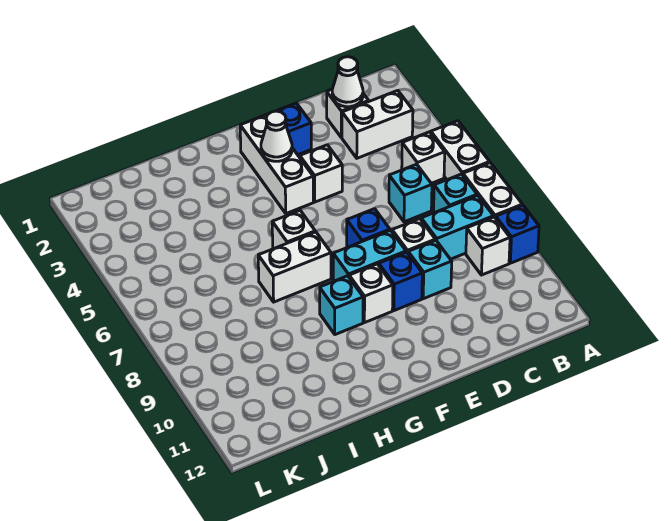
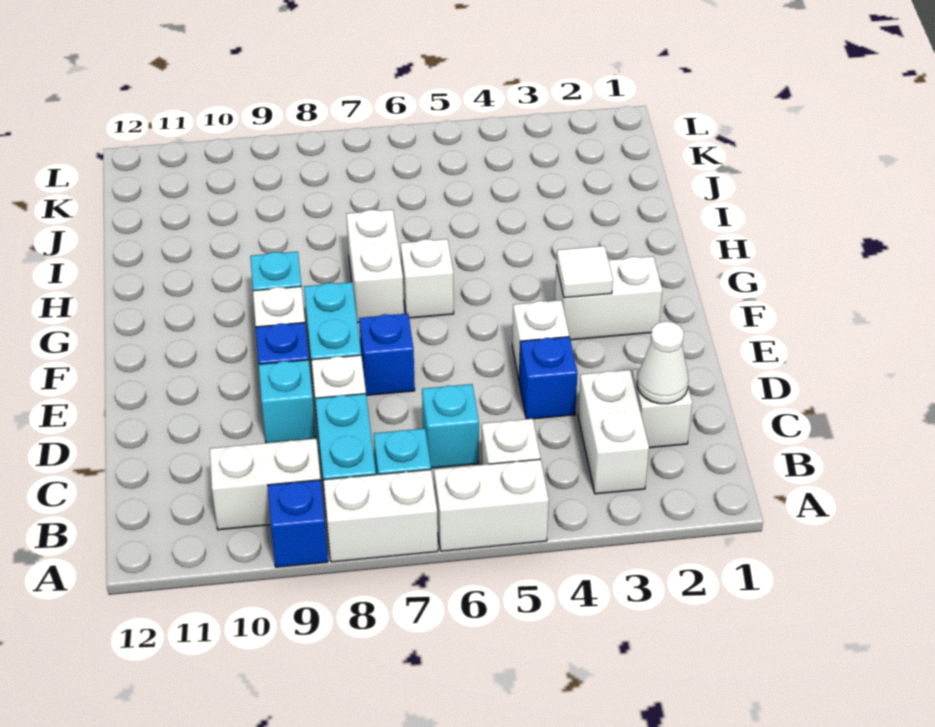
white 1x1 brick [466,217,510,275] -> white 1x2 brick [210,439,321,530]
blue 1x1 brick [277,103,311,155] -> blue 1x1 brick moved to [519,337,578,419]
white 1x3 brick [240,114,313,213] -> white 1x2 brick [555,256,662,340]
white 1x1 cone [261,111,292,161] -> white 1x1 tile [556,246,613,298]

